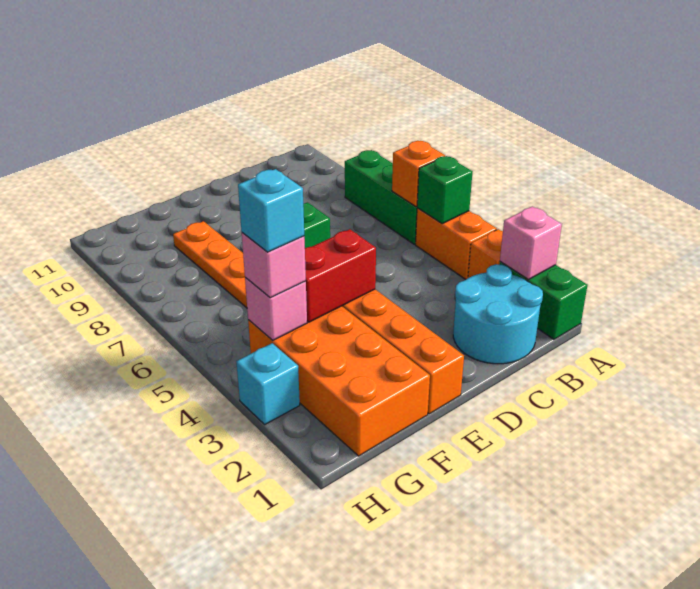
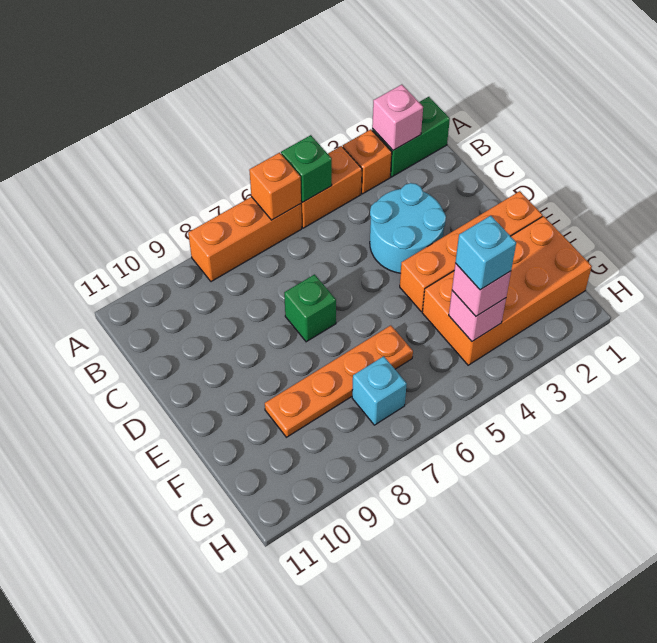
green 1x3 brick [345,150,417,244] -> orange 1x3 brick [188,197,302,282]
cyan 2x2 round brick [453,264,543,364] -> cyan 2x2 round brick moved to [370,183,446,273]
red 1x2 brick [305,229,376,322] -> none
cyan 1x1 brick [236,343,300,424] -> cyan 1x1 brick moved to [352,356,407,425]

